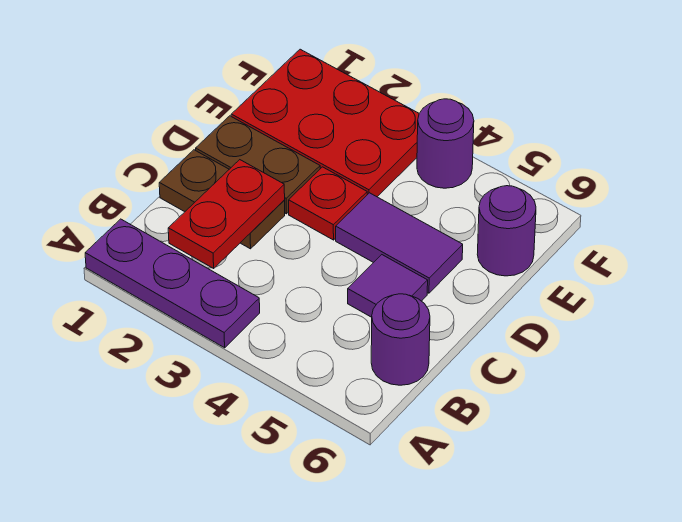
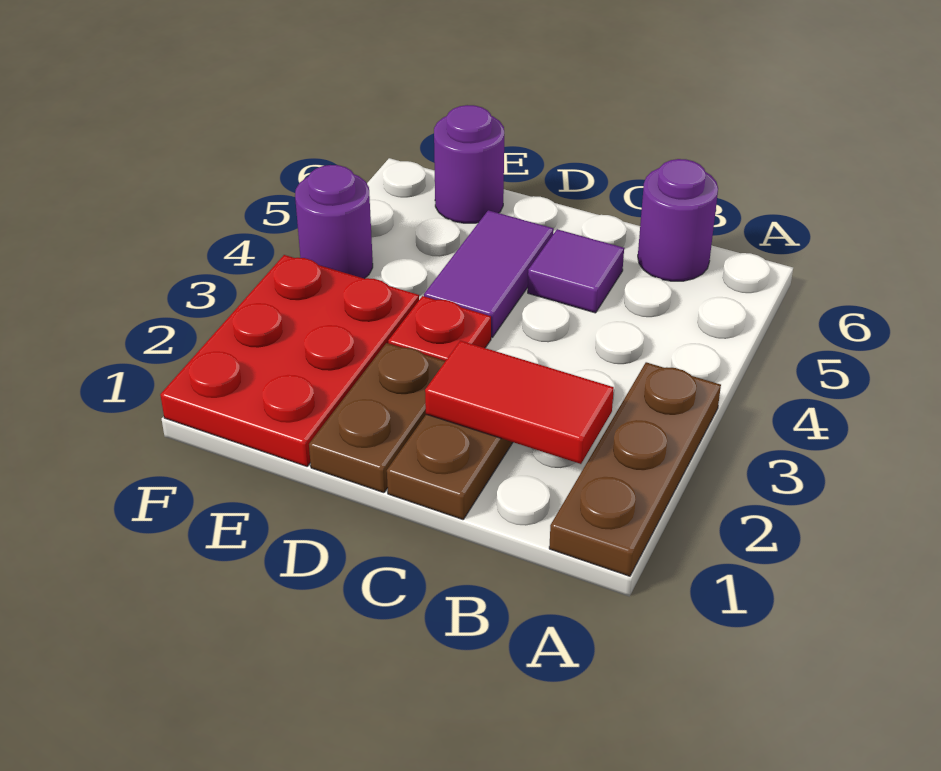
purple 1x3 plate [85,219,260,348] -> brown 1x3 plate [549,362,721,576]
red 1x2 plate [168,160,285,268] -> red 1x2 tile [425,341,614,464]

